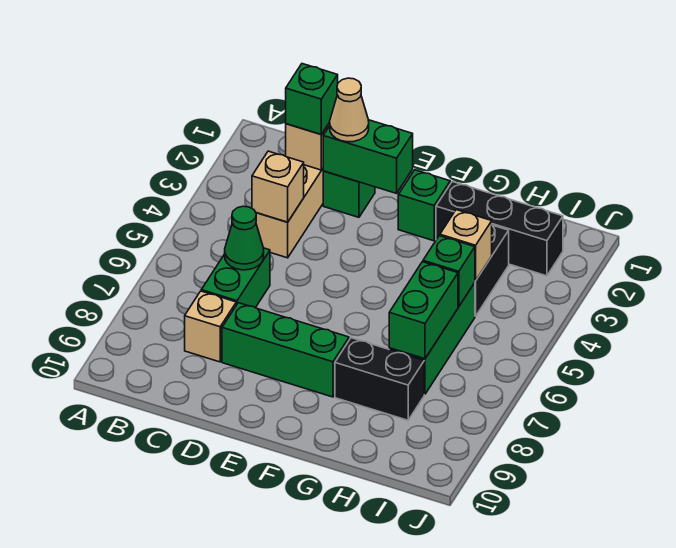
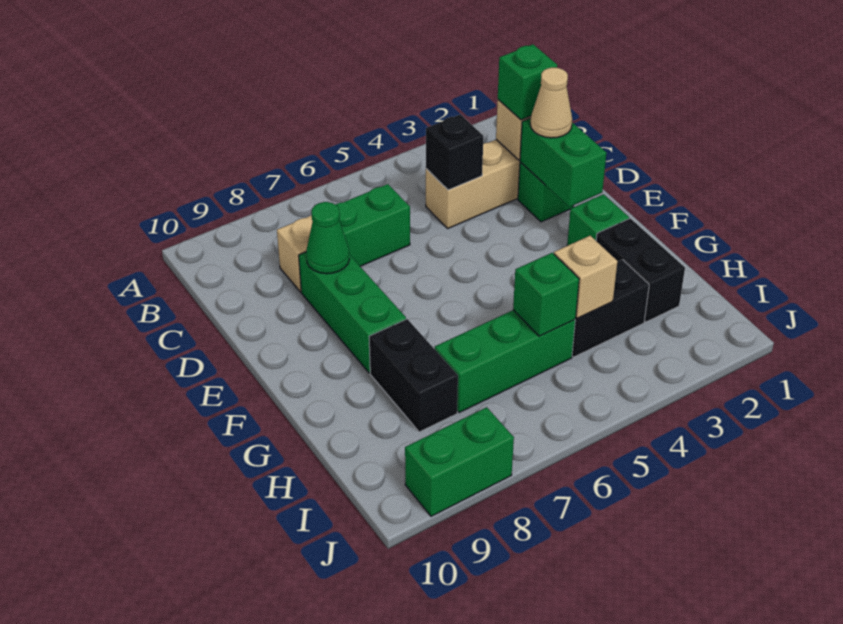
tan 1x1 brick [252,151,304,222] -> black 1x1 brick [426,114,483,190]
green 1x1 cone [225,206,264,270] -> green 1x1 cone moved to [306,202,349,274]
black 1x3 brick [436,182,563,276] -> black 1x2 brick [596,218,685,322]
green 1x2 brick [389,262,458,359] -> green 1x2 brick moved to [405,407,514,516]

